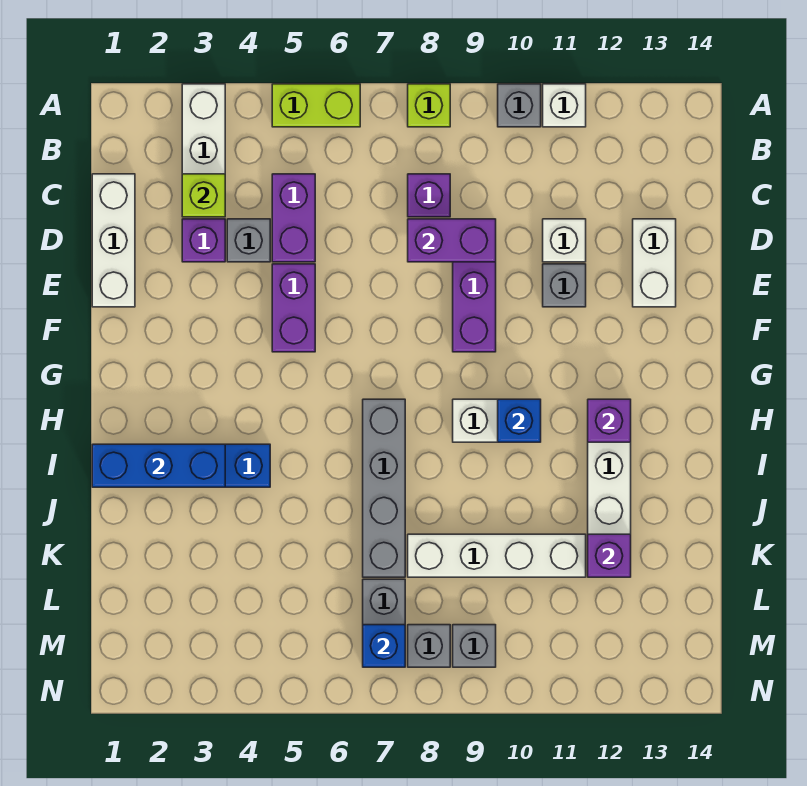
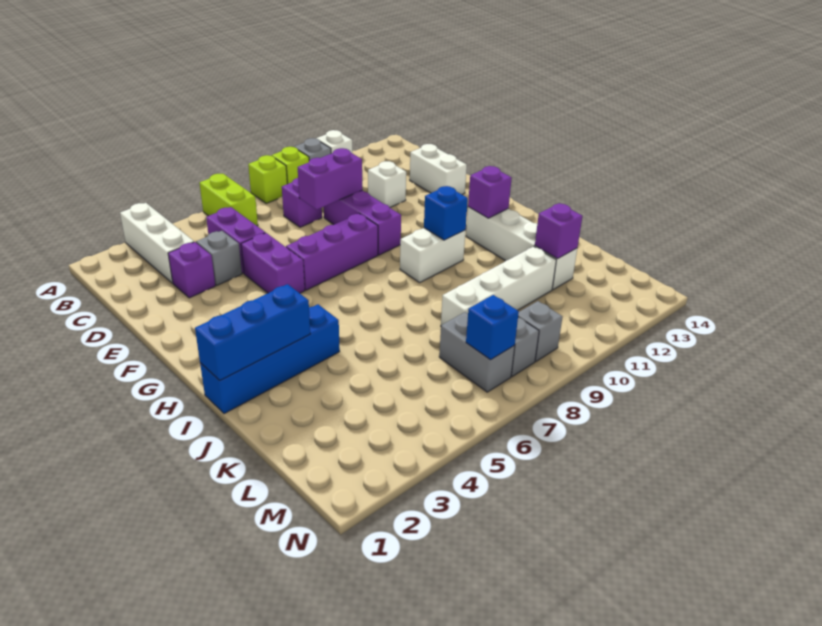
lime 1x2 brick [272,84,360,127] -> lime 1x2 brick turned to [200,174,258,226]
white 1x3 brick [92,174,135,307] -> none
lime 1x1 brick [182,174,225,217] -> lime 1x1 brick moved to [272,147,309,184]
grey 1x1 brick [543,264,586,307] -> none
none -> purple 1x3 brick [286,214,378,290]
grey 1x4 brick [363,399,405,577] -> none

